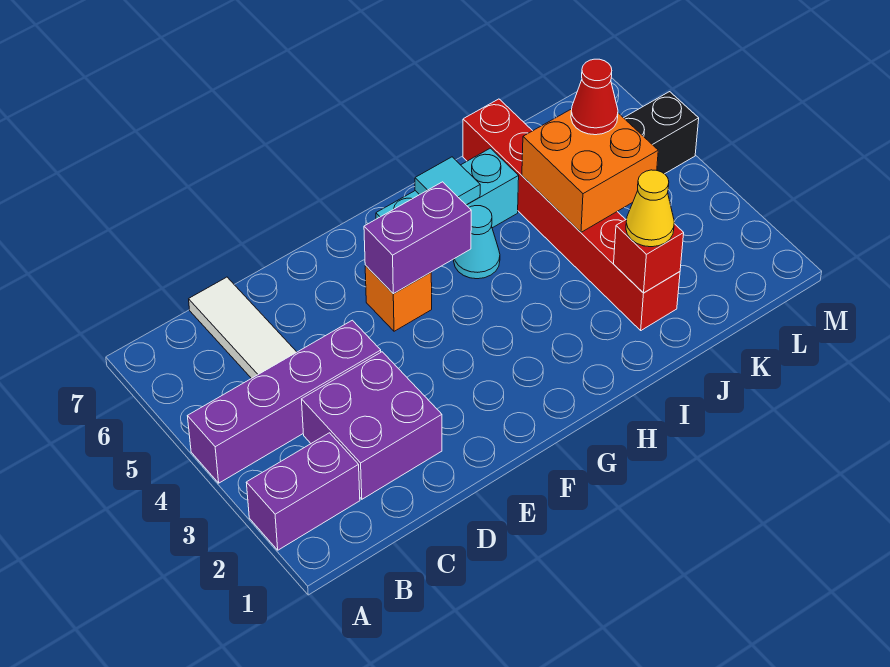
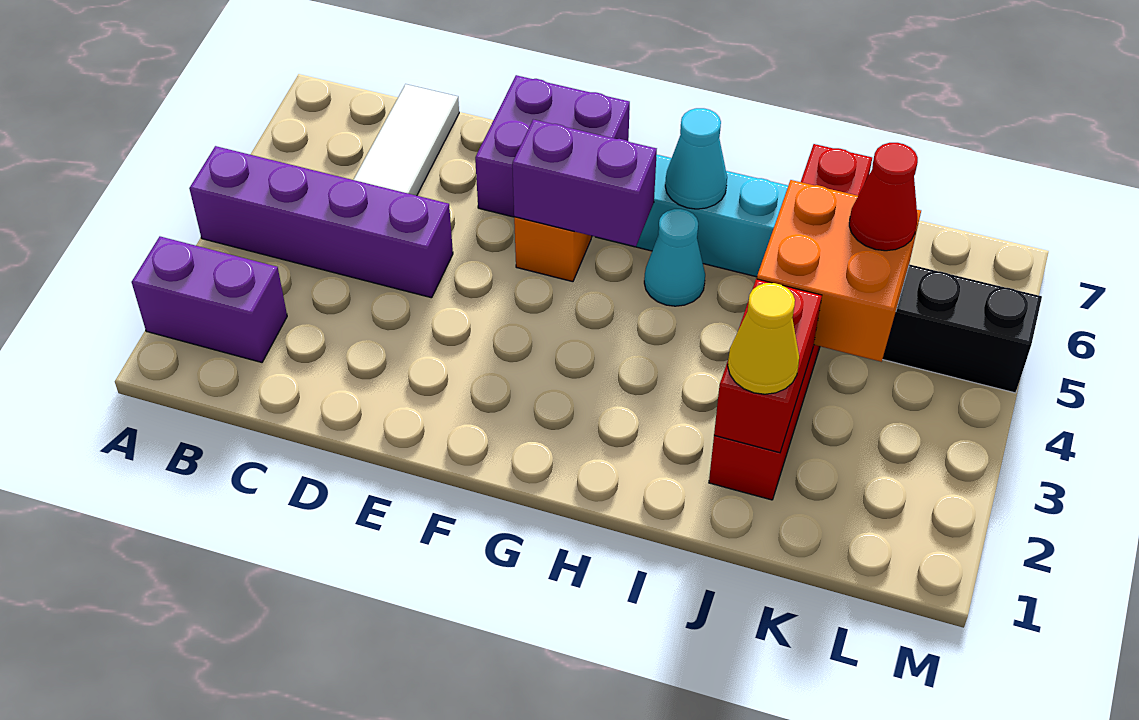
purple 2x2 brick [302,352,442,499] -> purple 2x2 brick moved to [475,75,630,217]
cyan 1x1 tile [415,157,480,205] -> cyan 1x1 cone [665,108,727,209]
red 1x1 brick [614,219,684,293] -> red 1x2 brick [714,279,822,453]

